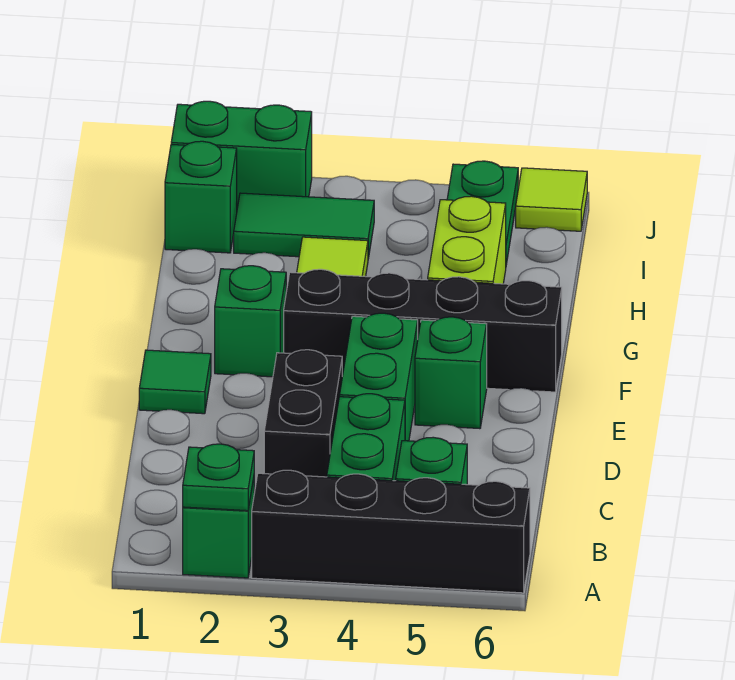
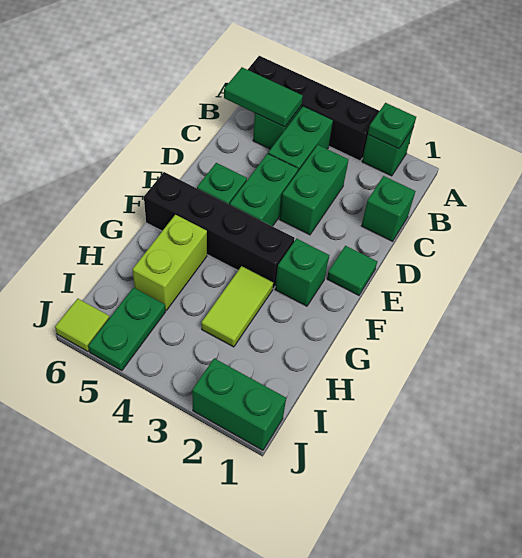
black 1x2 brick [264,350,342,477] -> green 1x2 brick [279,145,349,235]
green 1x1 brick [165,141,237,253] -> green 1x1 brick moved to [361,176,415,241]
green 1x2 tile [234,193,374,258] -> green 1x2 tile moved to [224,67,303,127]

